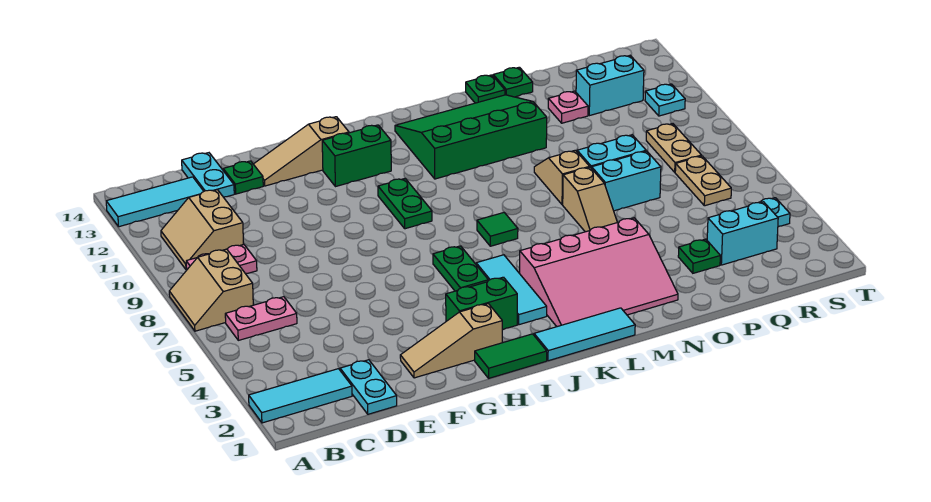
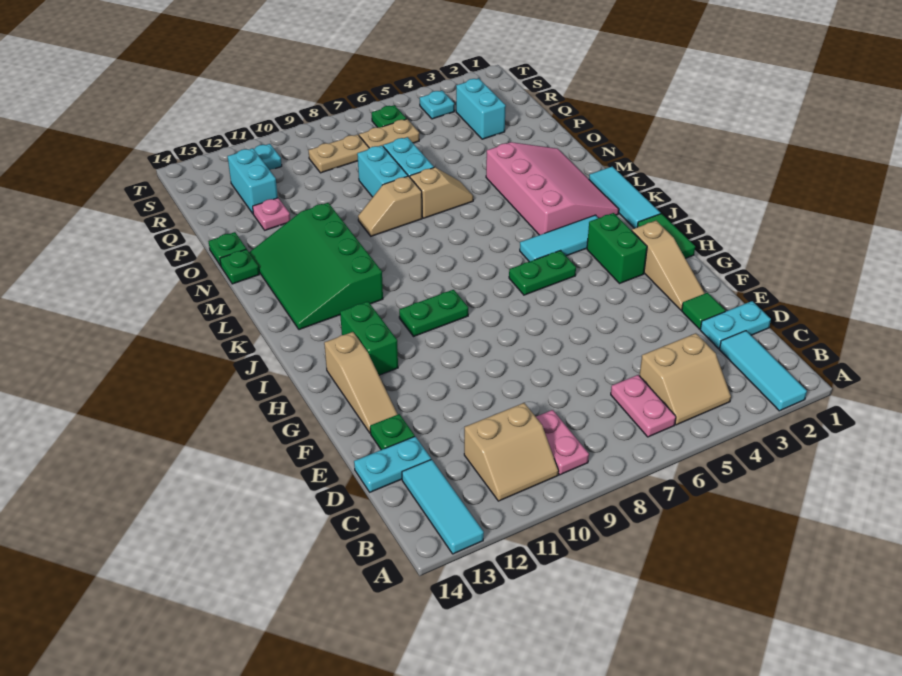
tan 2x2 slope [169,249,253,331] -> tan 2x2 slope moved to [639,333,731,425]
green 1x1 tile [477,213,518,246] -> green 1x1 tile moved to [682,293,726,329]
green 1x1 plate [678,239,720,273] -> green 1x1 plate moved to [372,105,406,128]

